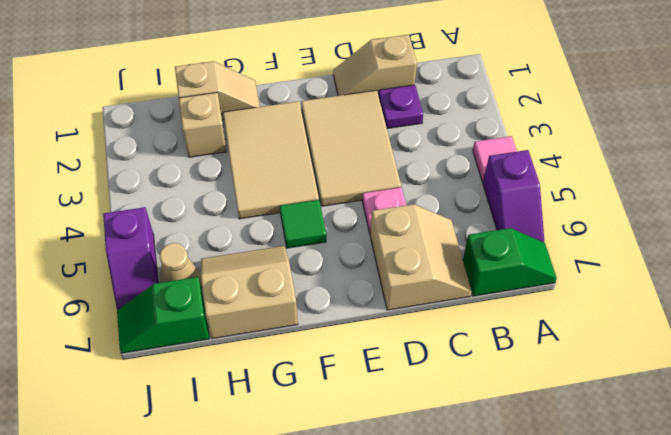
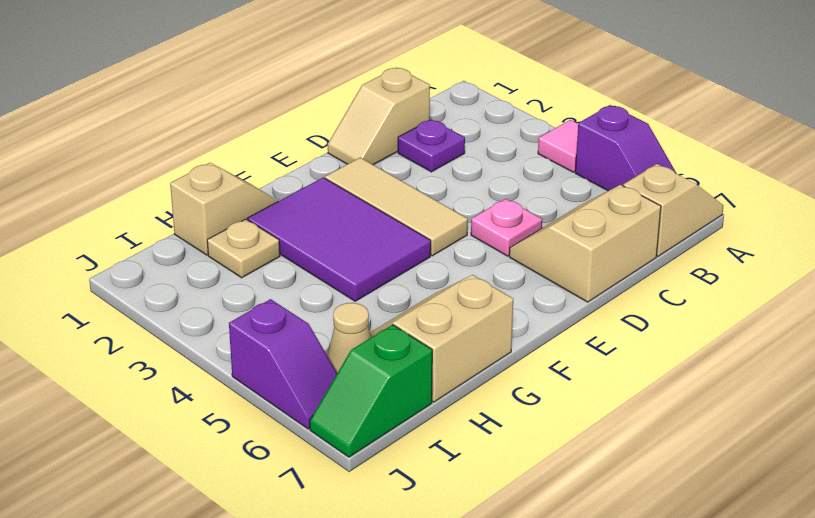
green 1x2 slope [463,228,557,296] -> tan 1x2 slope [623,164,724,256]
tan 2x2 slope [370,204,472,310] -> tan 2x2 slope turned to [509,185,661,302]
tan 2x3 tile [301,90,401,206] -> tan 1x3 tile [325,158,468,256]
tan 2x3 tile [223,101,319,219] -> purple 2x3 tile [248,178,431,301]
green 1x1 tile [280,200,326,248] -> none
tan 1x1 brick [179,93,227,157] -> tan 1x1 plate [207,219,280,278]

